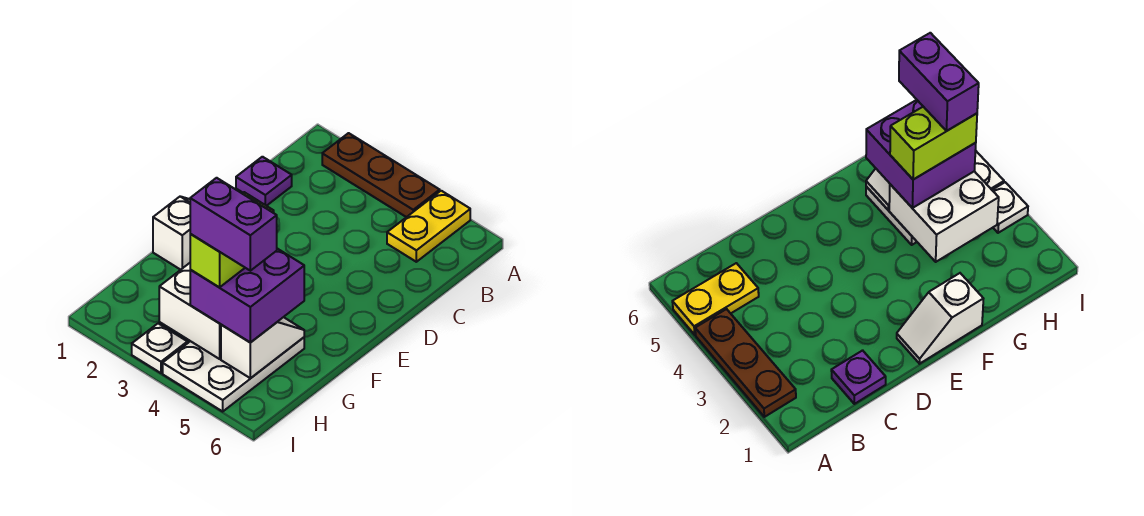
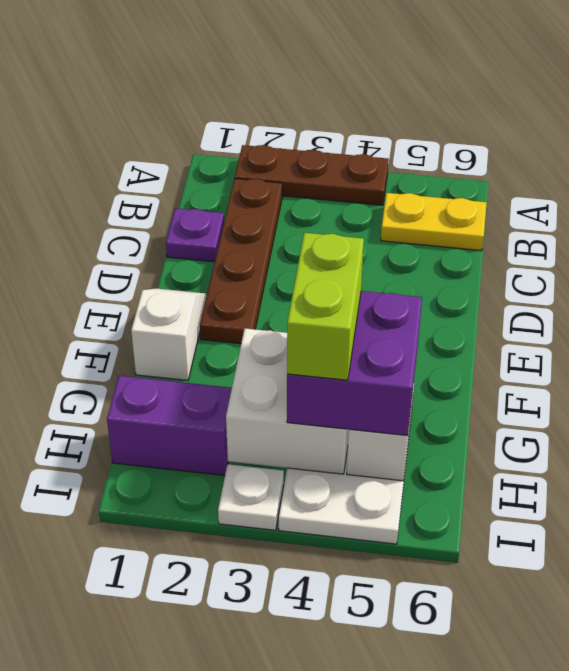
yellow 1x2 plate [387,191,470,262] -> yellow 1x2 plate turned to [381,193,487,251]
none -> brown 1x4 plate [200,179,282,344]
purple 1x2 brick [190,178,277,271] -> purple 1x2 brick moved to [107,376,232,476]

